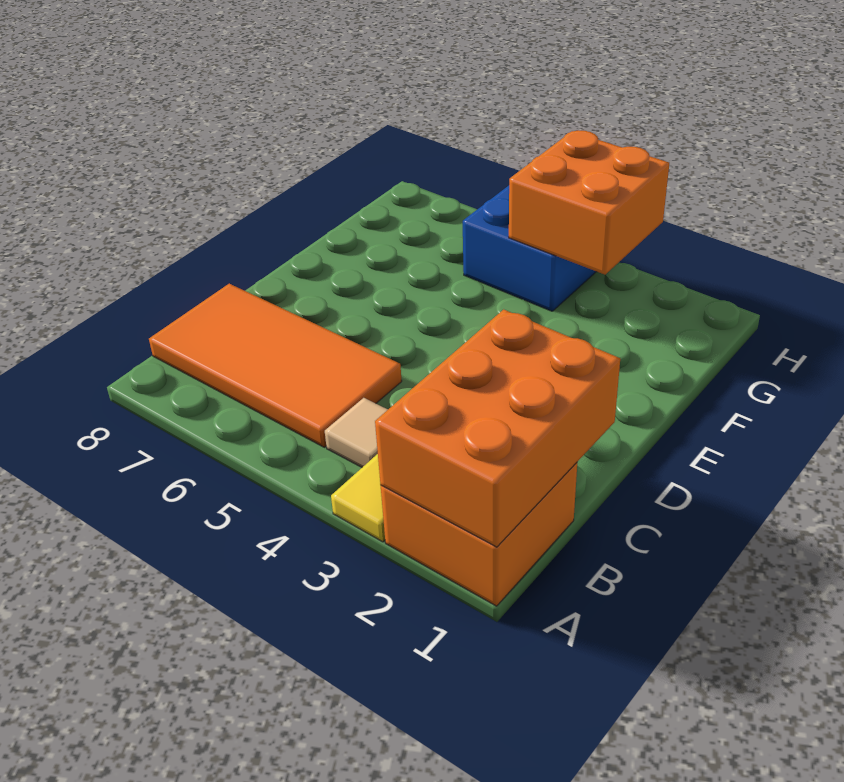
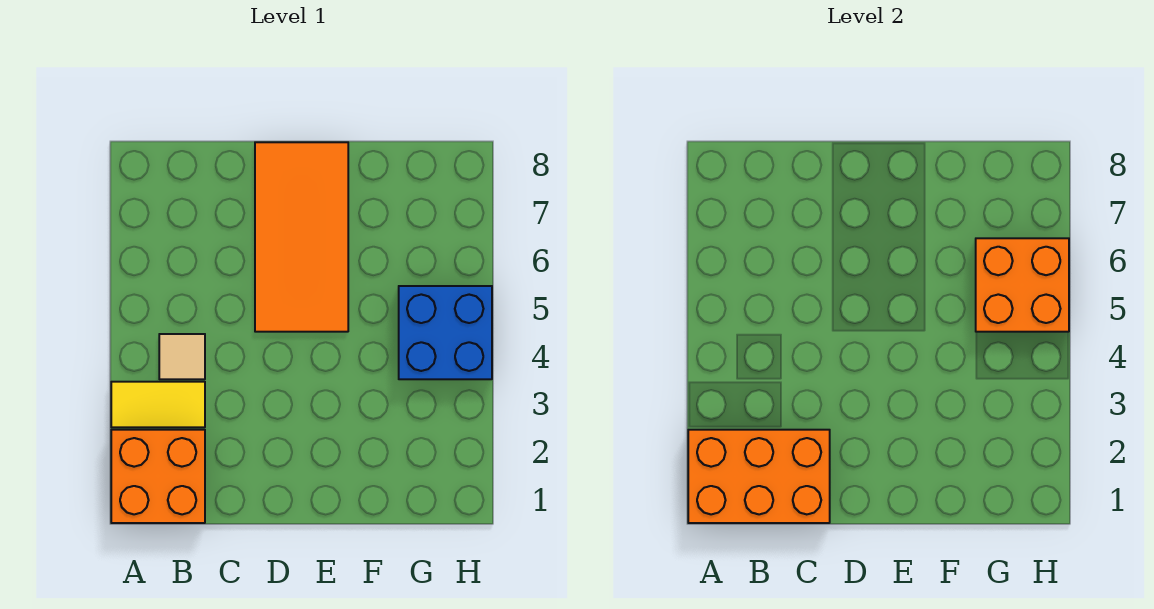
orange 2x4 tile [149,284,402,447] -> orange 2x4 tile moved to [255,142,348,332]
orange 2x2 brick [509,130,669,275] -> orange 2x2 brick moved to [976,238,1069,332]

